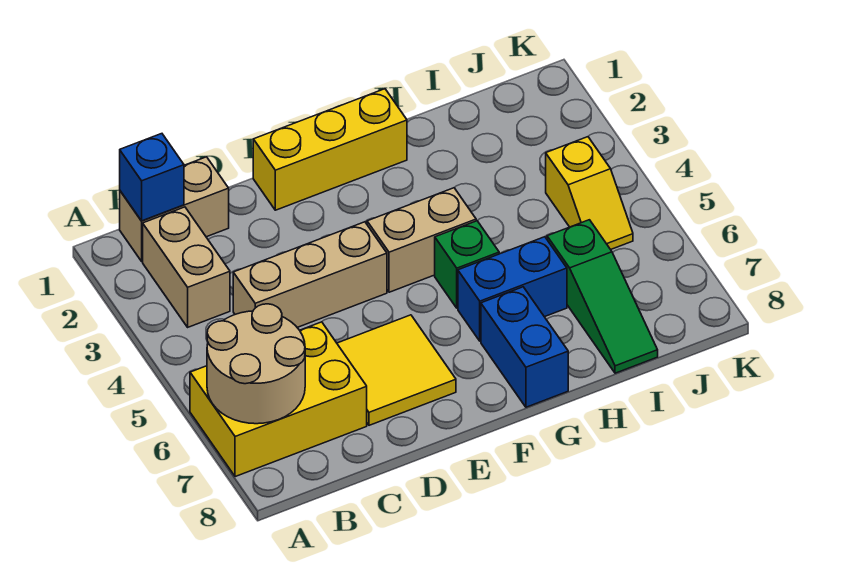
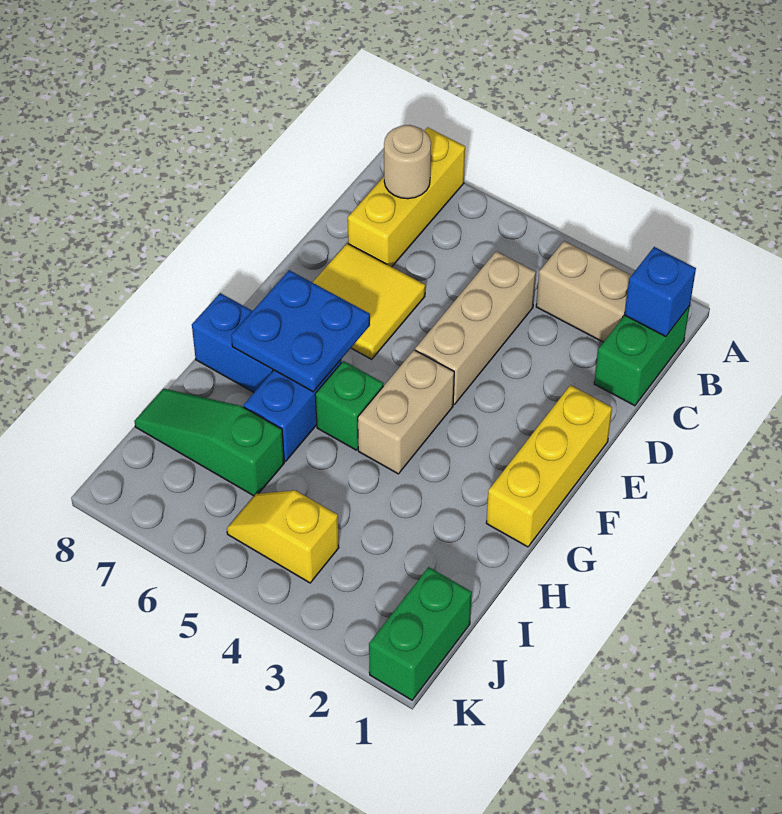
yellow 2x3 brick [190,322,367,477] -> yellow 1x3 brick [348,127,465,267]
tan 2x2 round brick [207,304,305,424] -> tan 1x1 round brick [384,125,431,199]
tan 1x2 brick [120,157,229,261] -> green 1x2 brick [594,306,690,406]
none -> blue 2x2 plate [231,270,370,392]
none -> green 1x2 brick [369,567,472,700]

